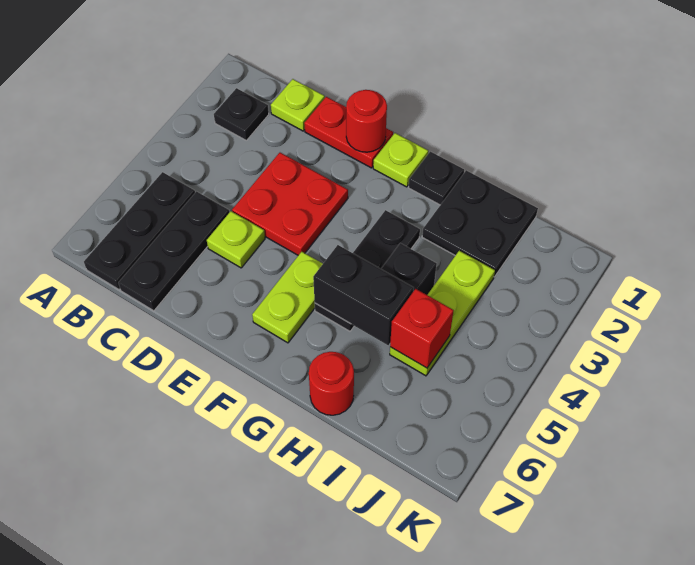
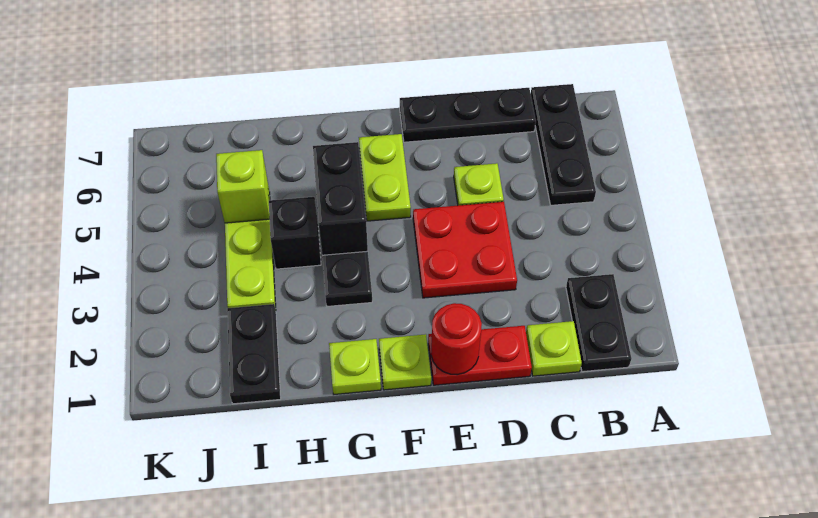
black 1x1 plate [214,88,269,140] -> black 1x2 plate [566,274,632,372]
black 1x3 plate [118,192,230,311] -> black 1x3 plate turned to [400,88,536,142]
black 1x1 plate [409,152,464,205] -> lime 1x1 plate [329,339,381,394]
black 1x2 brick [313,245,414,345] -> black 1x2 brick turned to [313,142,368,255]
black 2x2 plate [422,170,538,277] -> black 1x2 plate [227,304,281,404]
red 1x1 round brick [309,352,354,415] -> none
red 1x1 brick [390,289,454,368] -> lime 1x1 brick [216,150,269,223]

